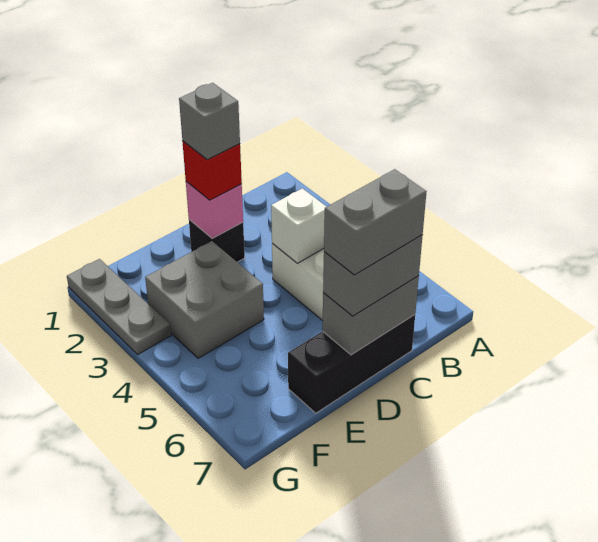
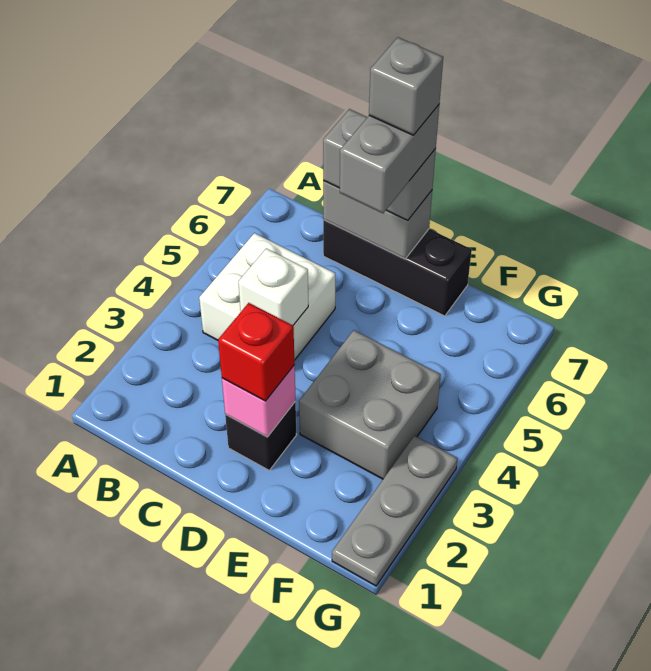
grey 1x2 brick [324,169,427,275] -> grey 1x2 brick turned to [340,105,439,213]
grey 1x1 brick [179,83,240,160] -> grey 1x1 brick moved to [369,37,443,135]

